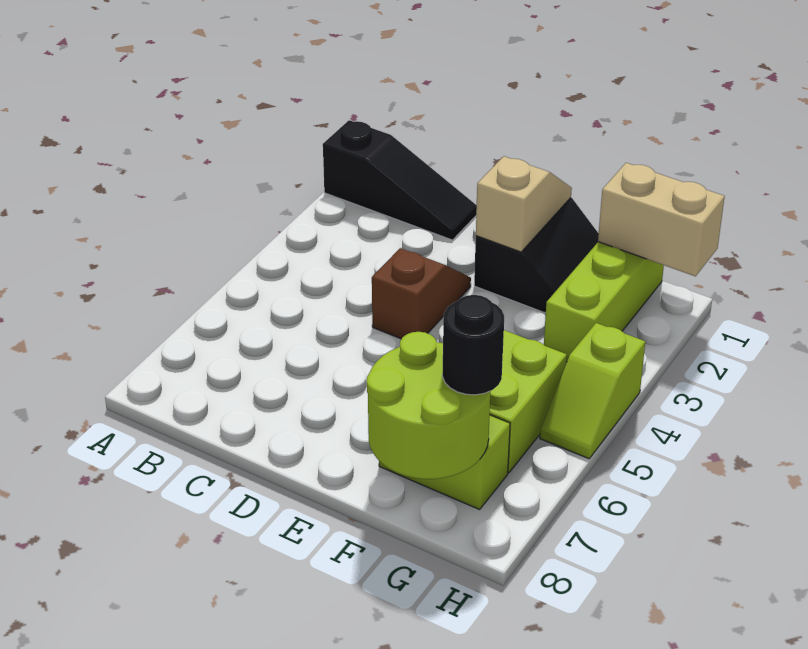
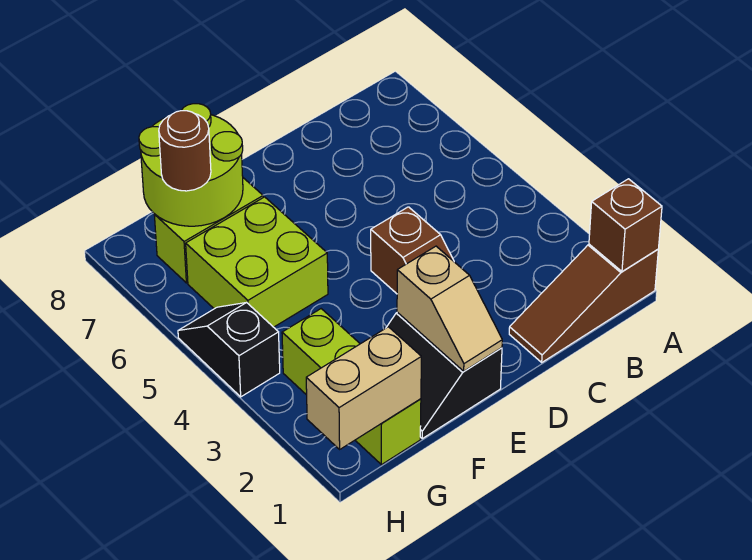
black 1x3 slope [323,120,477,240] -> brown 1x3 slope [509,244,658,362]
none -> brown 1x1 brick [589,179,662,271]
black 1x1 round brick [442,295,504,395] -> brown 1x1 round brick [159,111,211,191]
lime 1x2 slope [540,323,645,459] -> black 1x2 slope [178,303,280,397]

